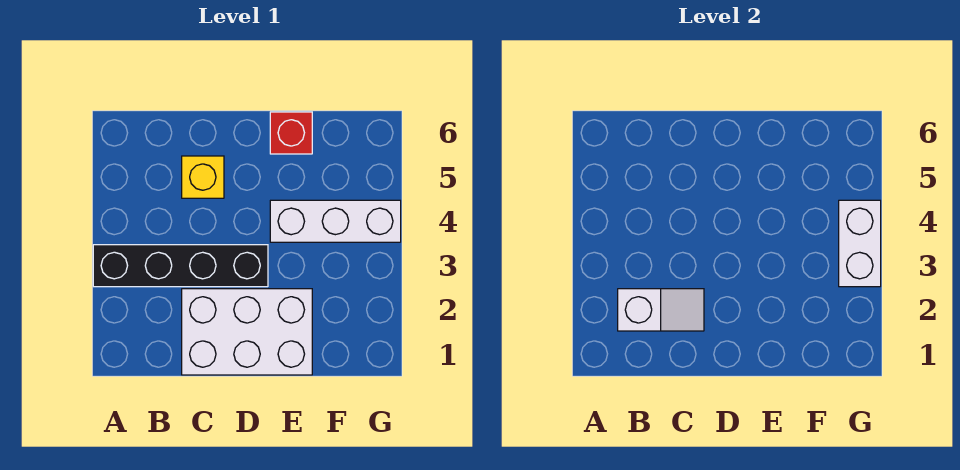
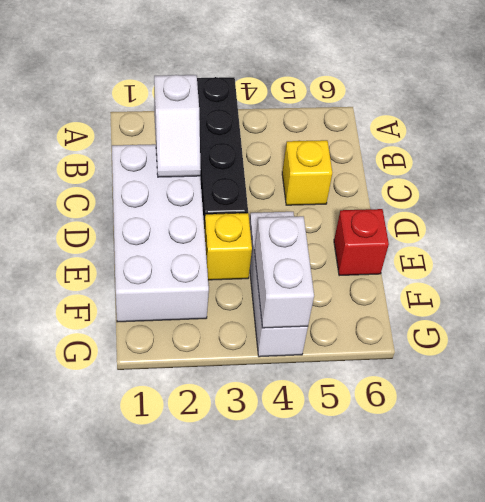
white 2x3 brick [182,289,312,375] -> white 2x4 brick [112,144,209,322]
none -> yellow 1x1 brick [204,213,252,280]
white 1x2 brick [839,200,881,287] -> white 1x2 brick turned to [254,216,314,328]

